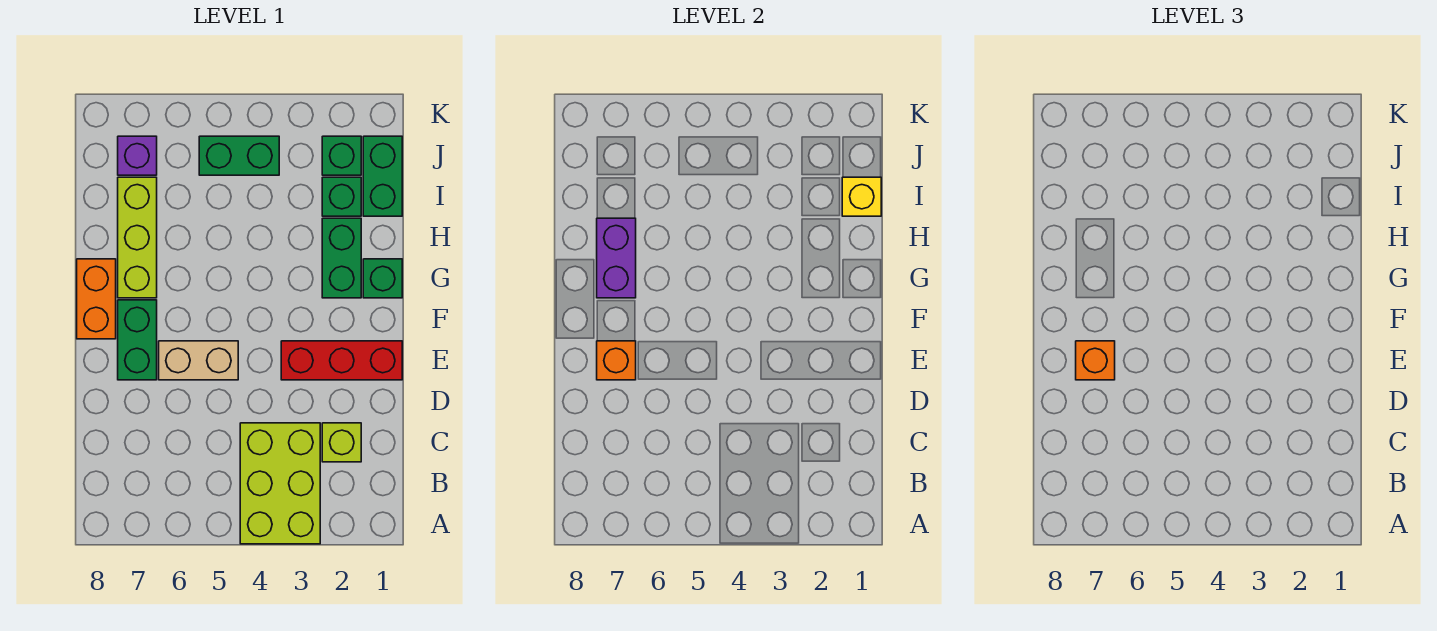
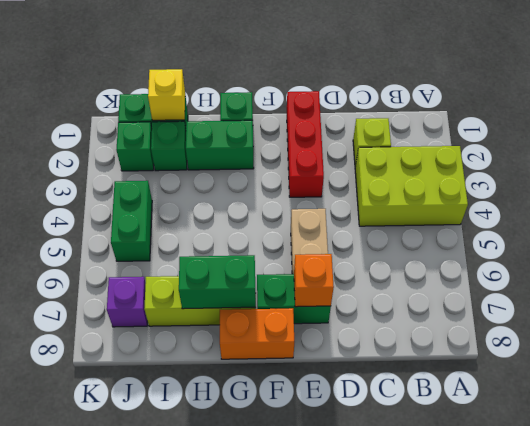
orange 1x1 brick [1076,341,1115,380] -> none
purple 1x2 brick [597,218,636,298] -> green 1x2 brick [179,255,256,309]

